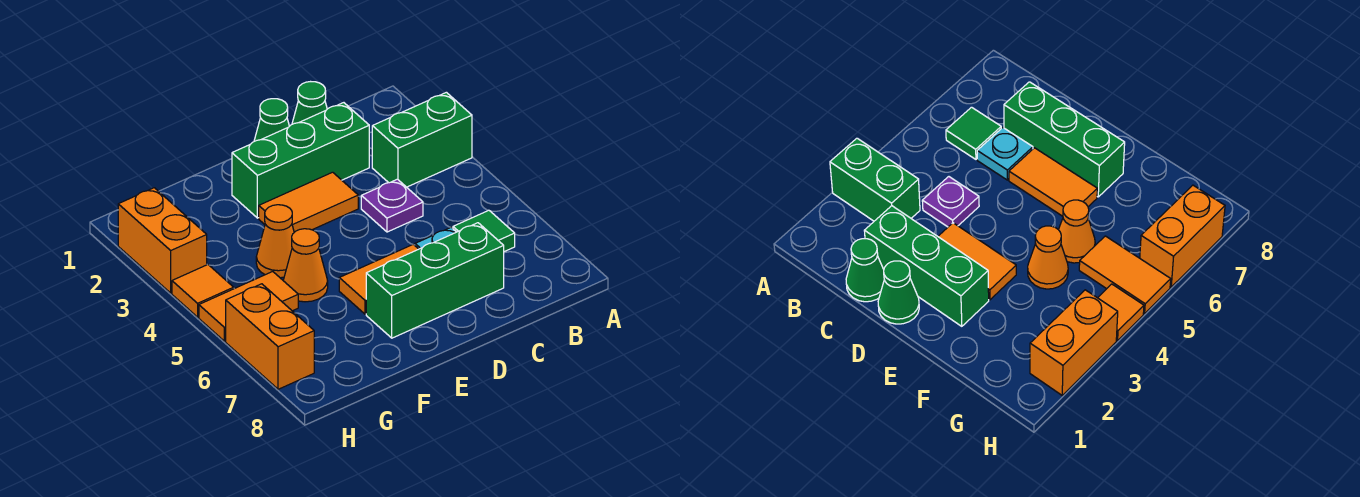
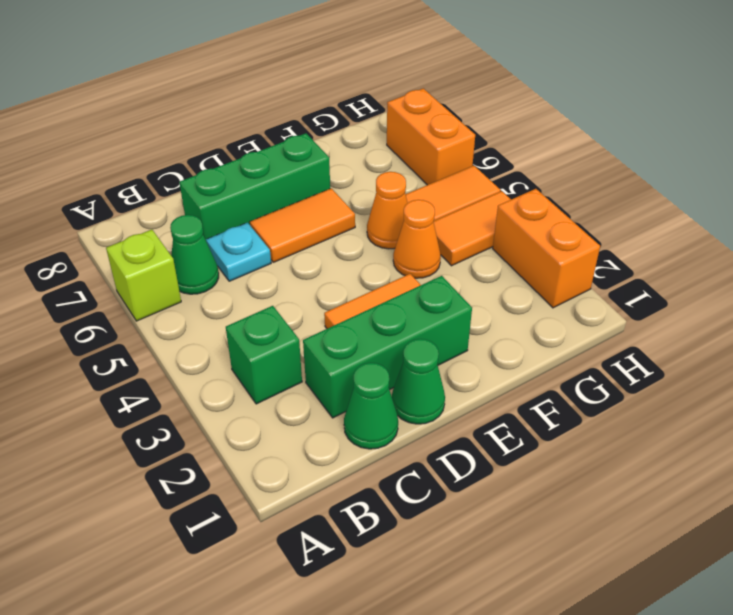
green 1x2 brick [372,92,472,187] -> green 1x1 brick [226,306,302,404]
none -> lime 1x1 brick [106,229,181,321]
green 1x1 tile [453,210,515,252] -> green 1x1 cone [170,215,219,294]
purple 1x1 plate [361,179,423,232] -> none
orange 1x1 tile [172,265,234,317] -> orange 1x2 tile [434,191,511,266]

